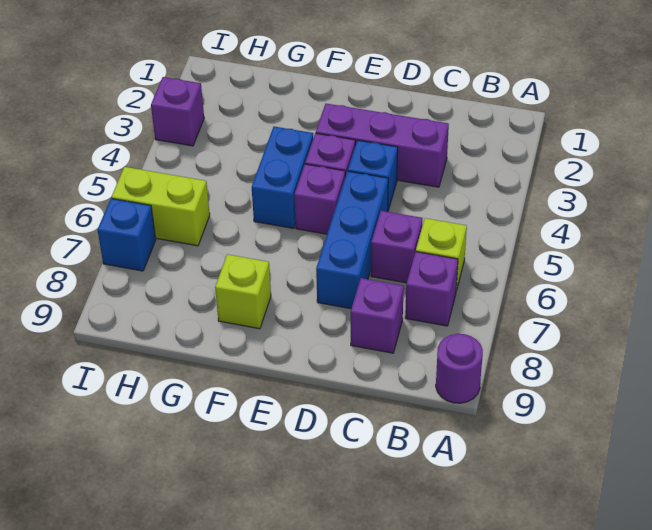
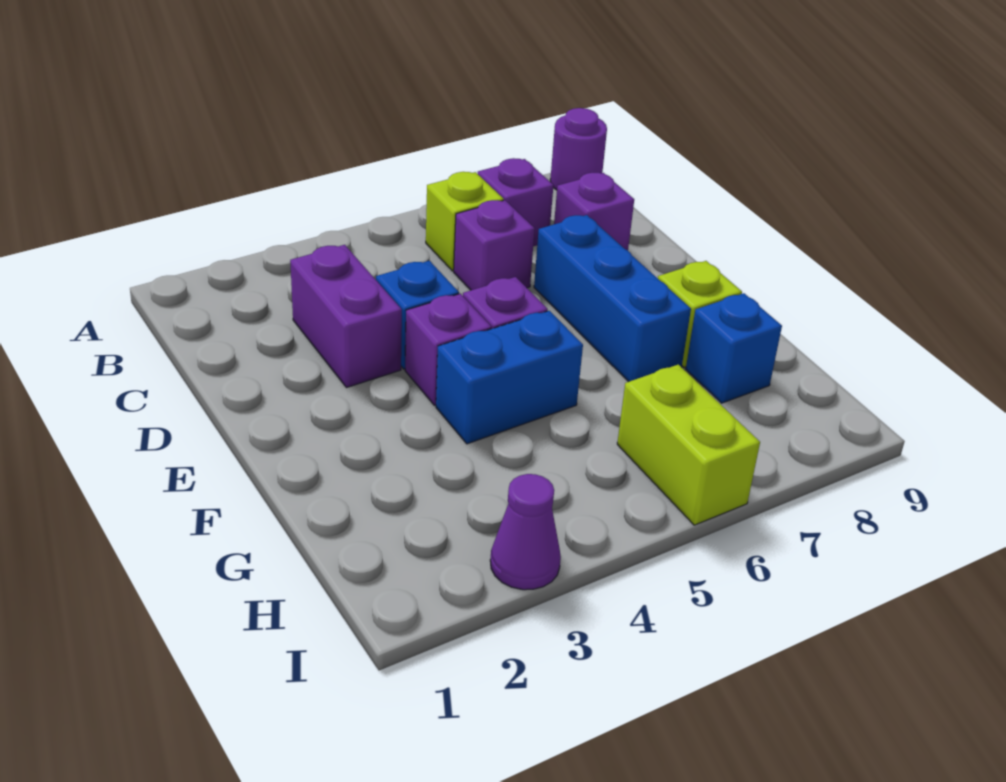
purple 1x3 brick [316,104,449,187] -> purple 1x2 brick [290,245,402,388]
blue 1x3 brick [316,171,388,309] -> blue 1x3 brick turned to [534,215,691,382]
purple 1x1 brick [151,77,204,146] -> purple 1x1 cone [490,474,561,590]
blue 1x1 brick [98,199,156,271] -> blue 1x1 brick moved to [686,293,782,403]

